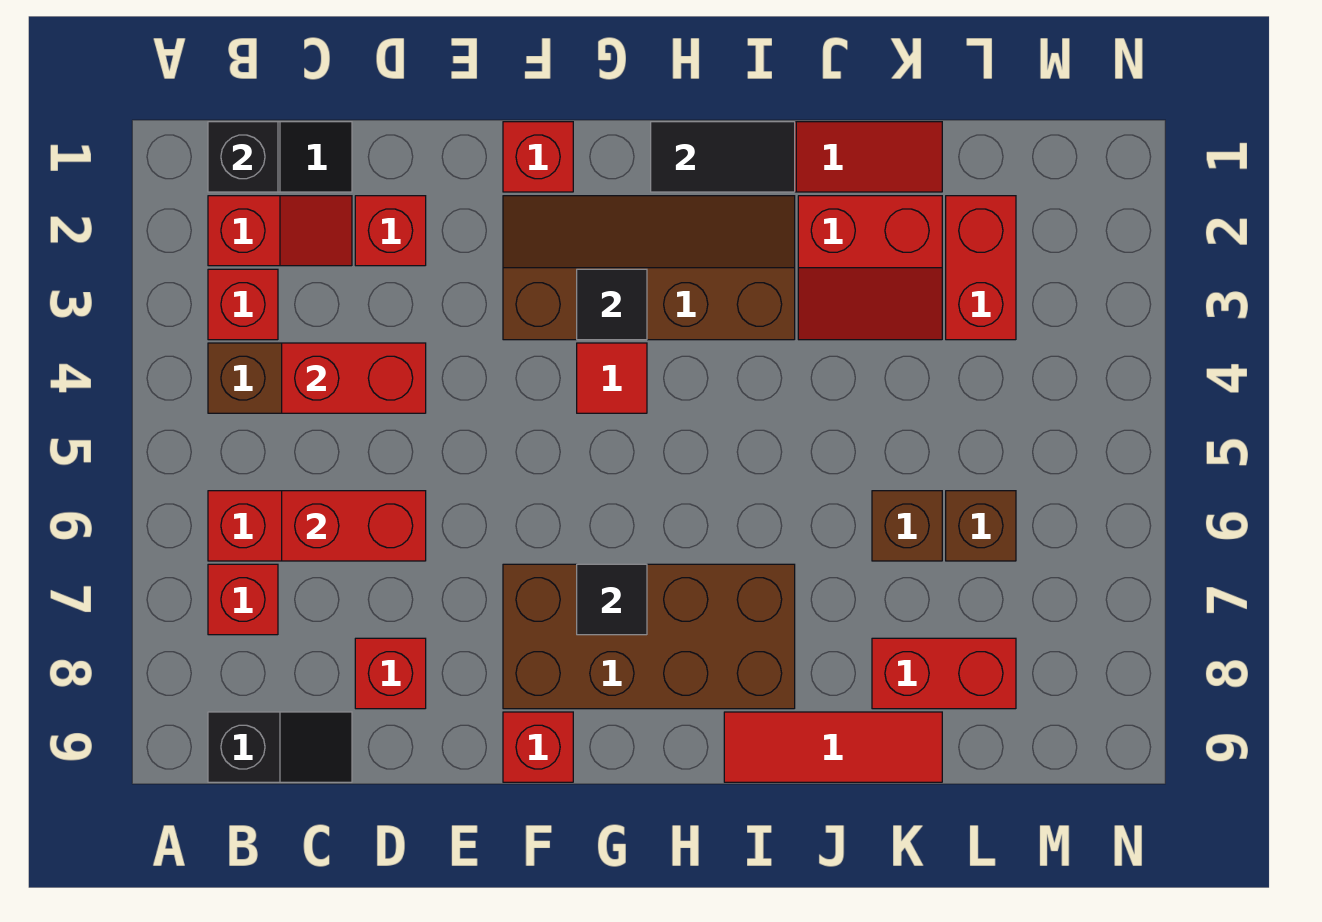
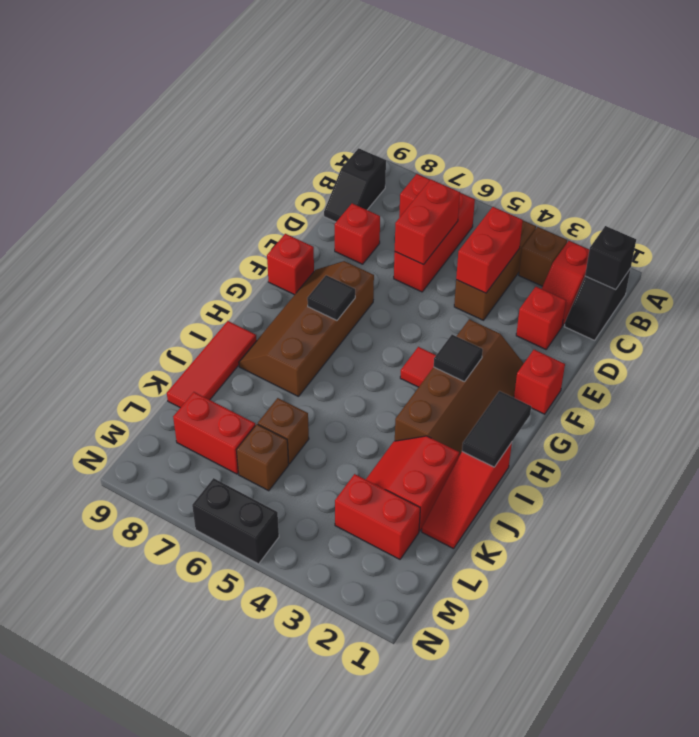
red 1x1 brick [208,269,278,340] -> brown 1x1 brick [519,227,567,286]
brown 2x4 brick [503,564,795,709] -> brown 2x4 slope [239,261,374,397]
red 1x2 brick [872,638,1016,709] -> red 1x2 brick turned to [173,392,255,474]
none -> black 1x2 brick [192,478,279,564]

